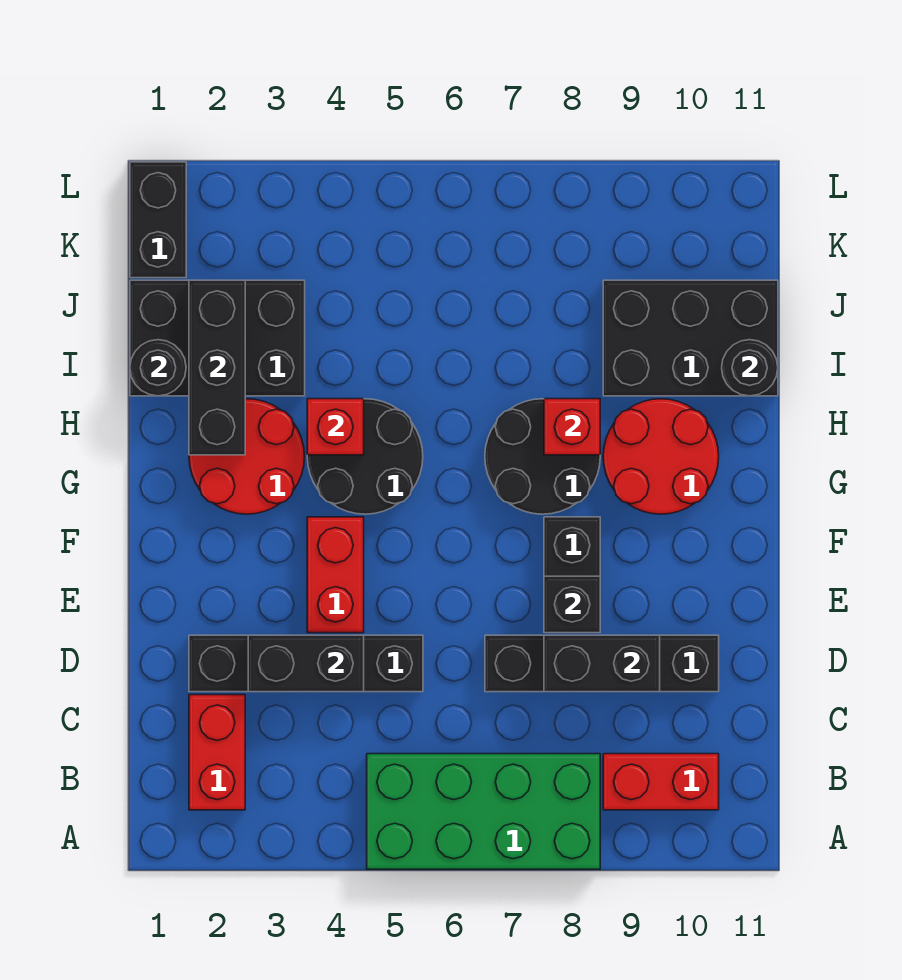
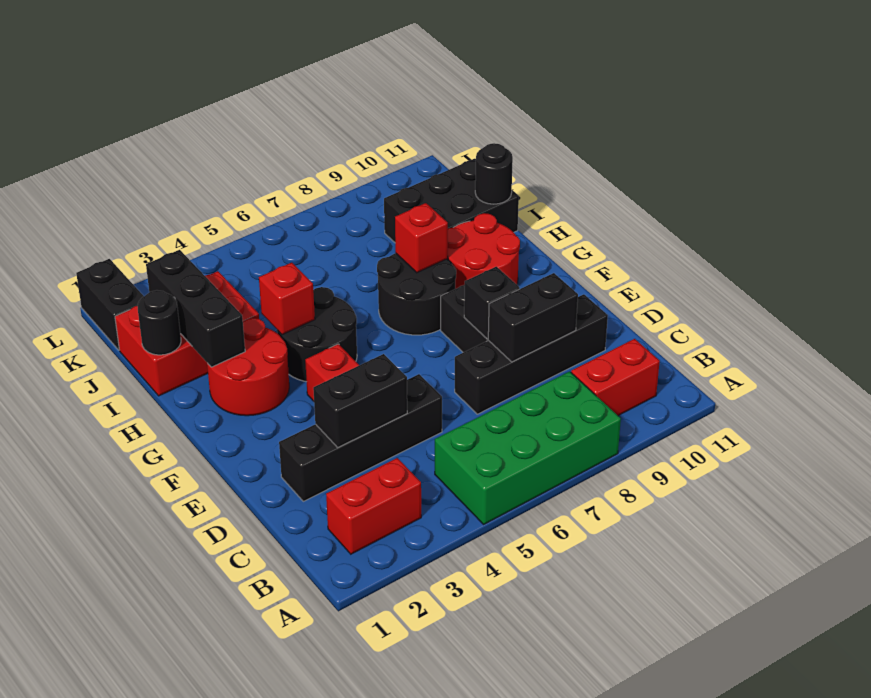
red 1x2 brick [189,695,245,810] -> red 1x2 brick turned to [326,458,421,554]
black 2x3 brick [130,280,305,396] -> red 2x3 brick [115,271,259,396]

